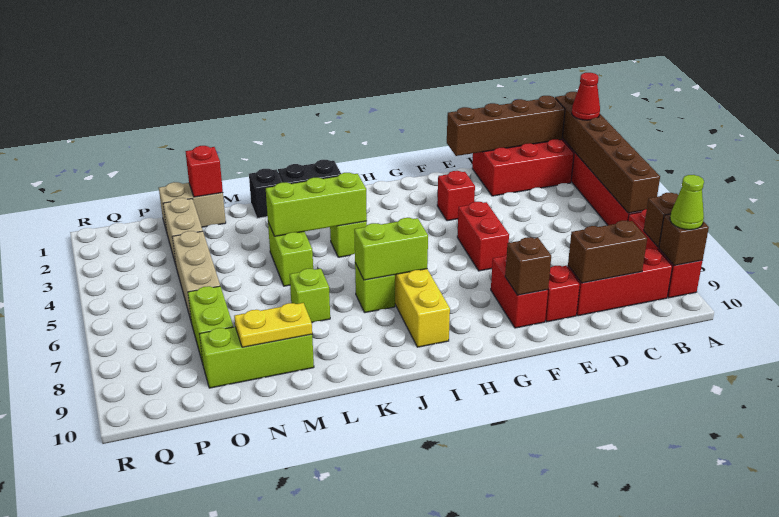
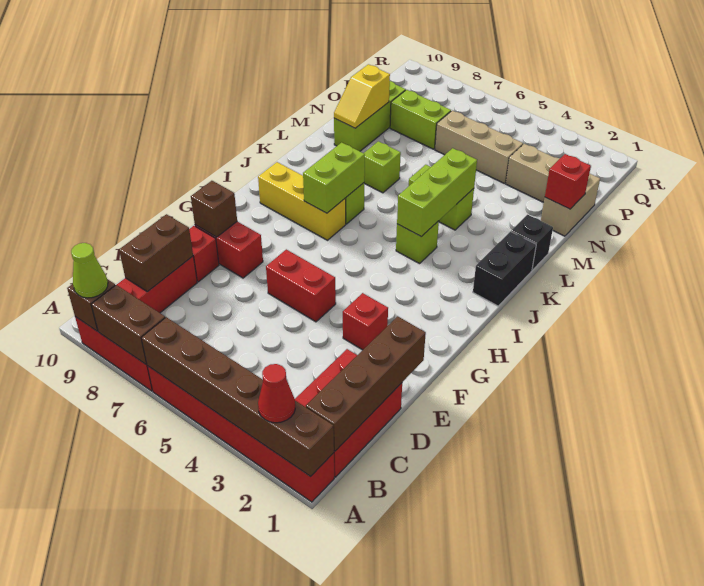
brown 1x1 brick [644,193,678,247] -> brown 1x2 brick [91,285,165,364]
yellow 1x2 plate [234,303,312,347] -> yellow 1x2 slope [334,64,390,128]

